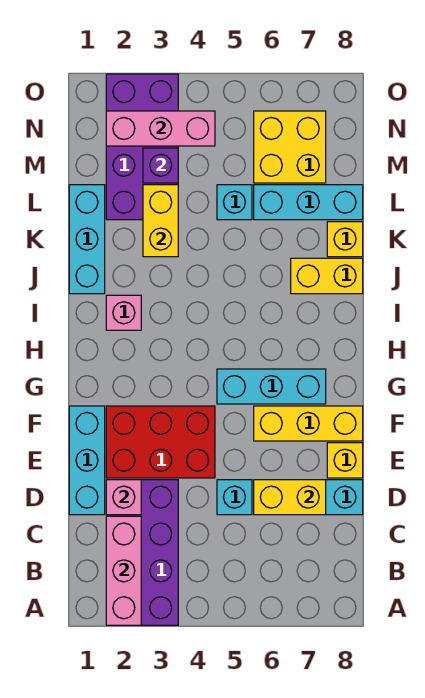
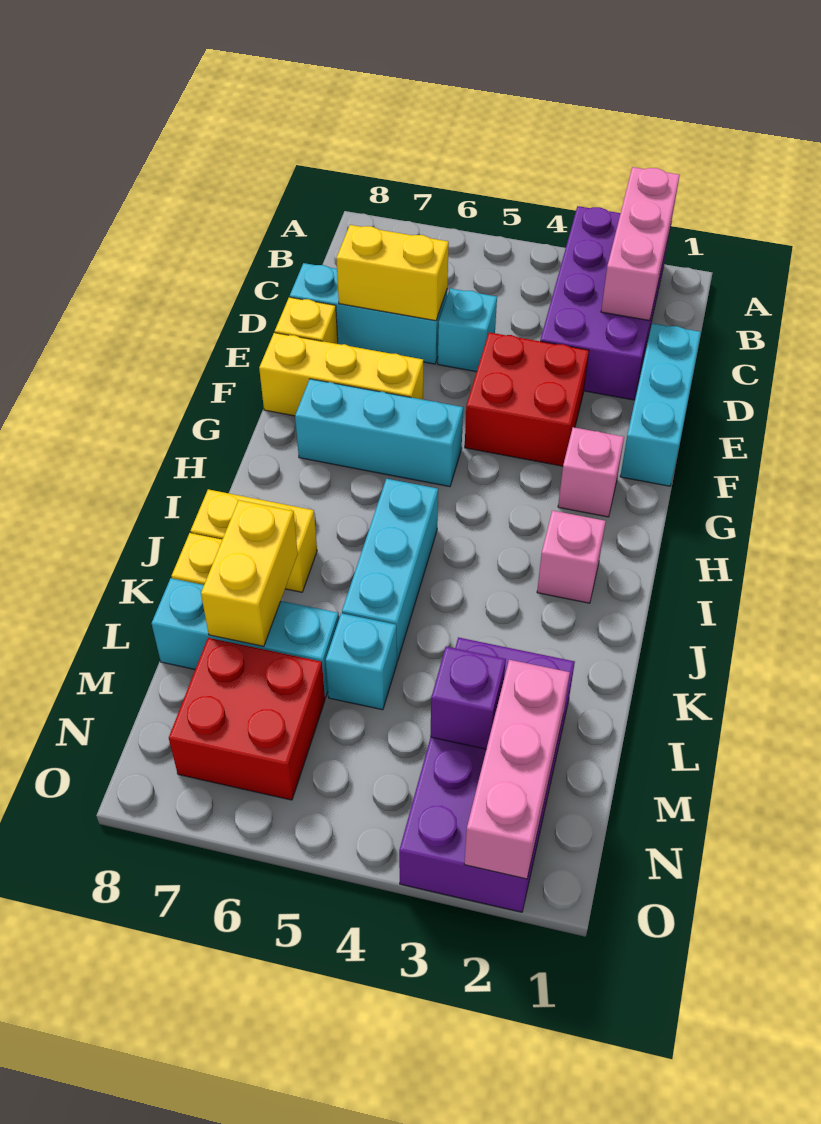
pink 1x1 brick [106,480,141,515] -> pink 1x1 brick moved to [558,427,624,517]
red 2x3 brick [106,406,215,478] -> red 2x2 brick [465,332,589,466]
cyan 1x3 brick [69,185,105,294] -> cyan 1x3 brick moved to [342,479,438,661]
yellow 1x2 brick [143,185,178,257] -> yellow 1x2 brick moved to [201,500,298,646]
yellow 2x2 brick [254,111,326,183] -> red 2x2 brick [169,638,325,800]
pink 1x3 brick [106,111,215,146] -> pink 1x3 brick turned to [464,660,570,879]

